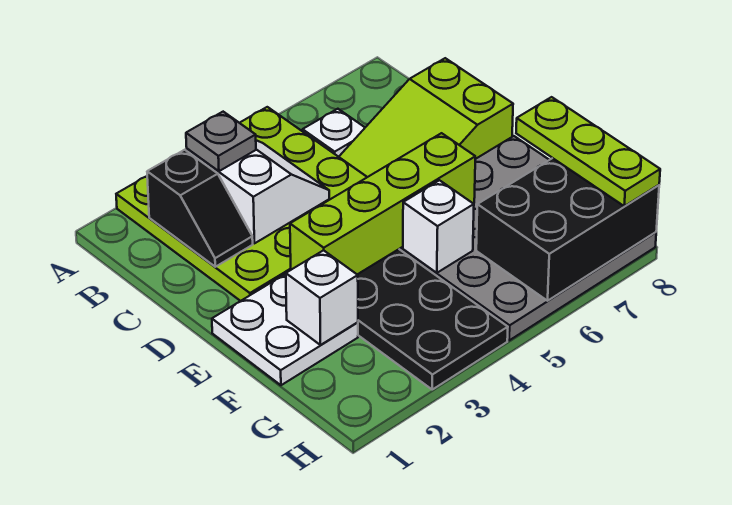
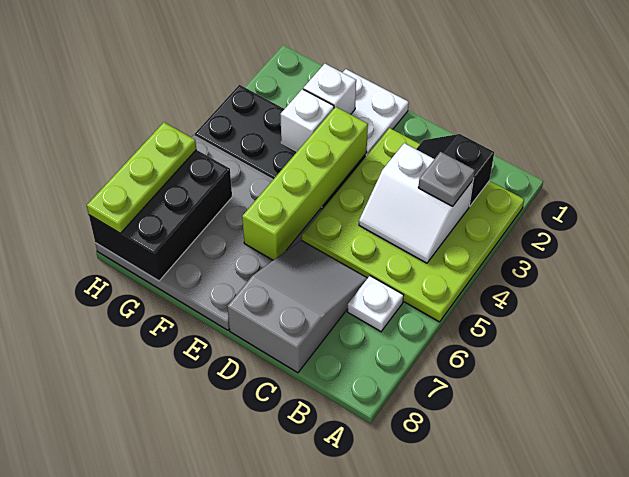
lime 2x3 slope [339,58,513,177] -> grey 2x3 slope [227,240,367,373]
white 1x1 brick [403,180,474,273] -> white 1x1 brick moved to [280,89,334,151]
lime 1x3 plate [516,97,660,206] -> lime 1x3 plate turned to [87,122,196,233]

